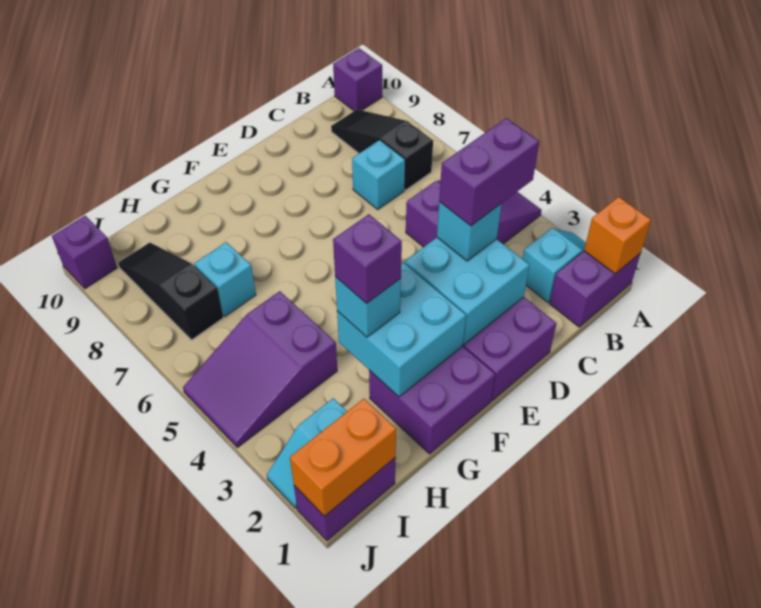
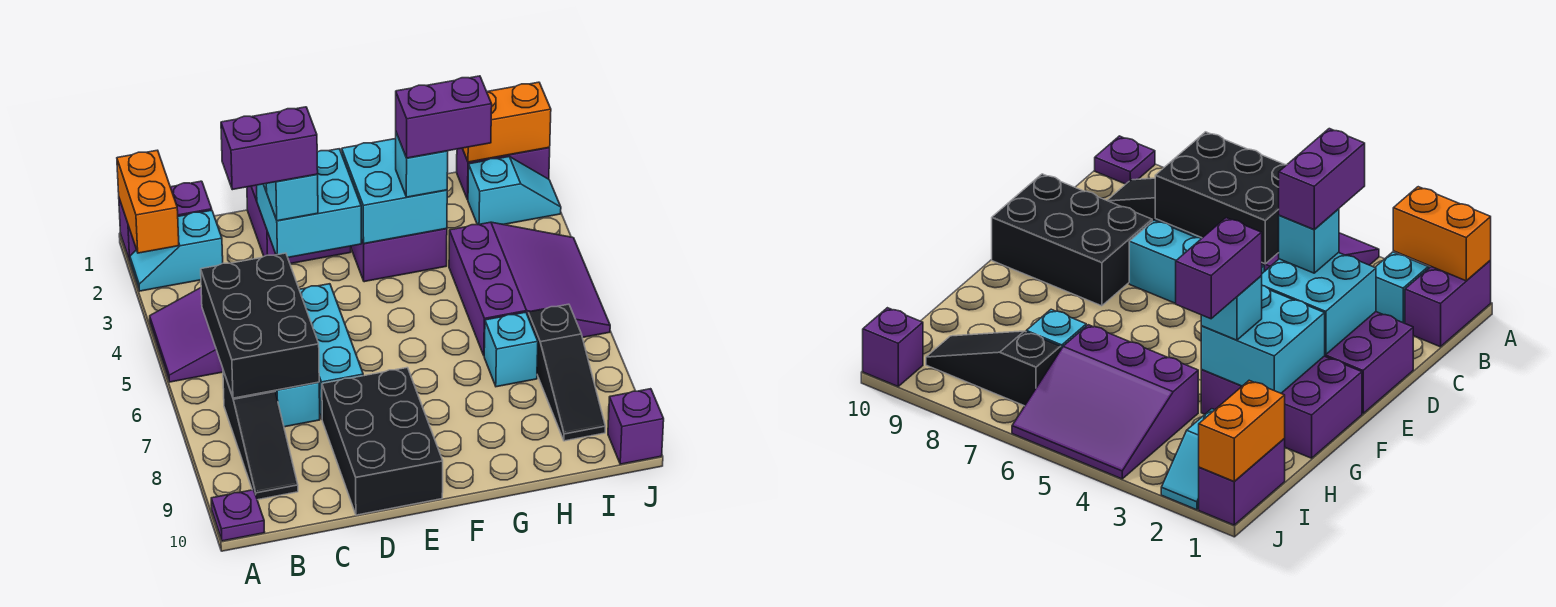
orange 1x1 brick [584,197,651,274] -> orange 1x2 brick [117,150,179,253]
purple 1x1 brick [333,48,382,111] -> purple 1x1 plate [211,490,265,541]
none -> black 2x3 brick [201,253,319,398]
none -> cyan 1x3 brick [299,284,363,419]
none -> black 2x3 brick [322,368,443,515]
purple 2x2 brick [369,346,495,454] -> purple 2x3 brick [351,229,447,282]
purple 1x1 brick [333,214,402,304] -> purple 1x2 brick [396,76,492,158]
purple 2x3 slope [183,291,337,448] -> purple 3x3 slope [449,222,610,355]

